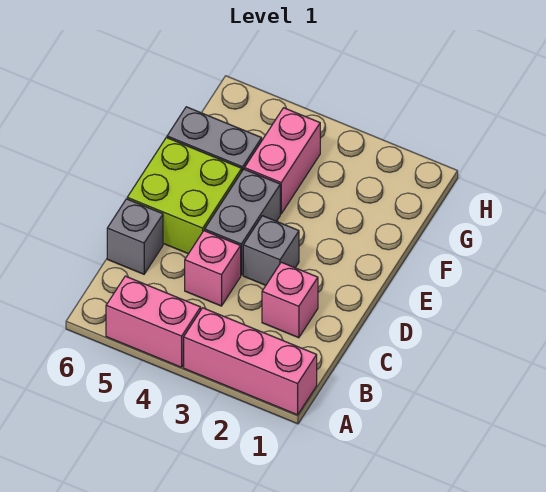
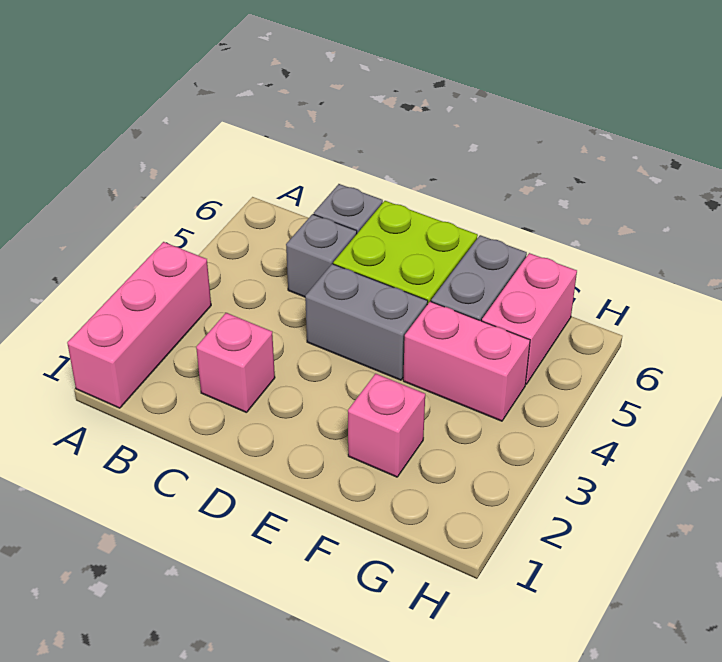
pink 1x2 brick [106,276,201,367] -> pink 1x2 brick moved to [482,253,577,384]
pink 1x1 brick [185,231,241,306] -> pink 1x1 brick moved to [348,374,425,477]
grey 1x1 brick [243,216,299,285] -> grey 1x1 brick moved to [286,214,357,297]

